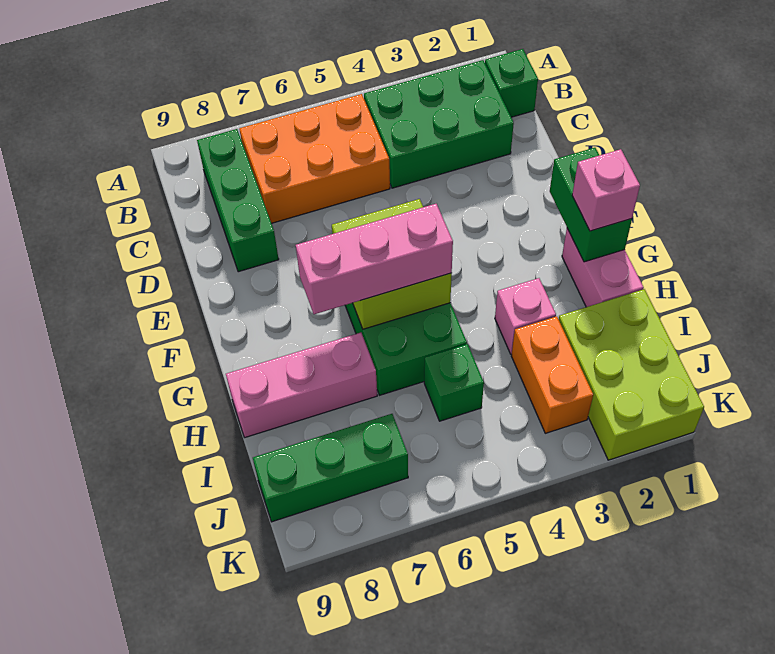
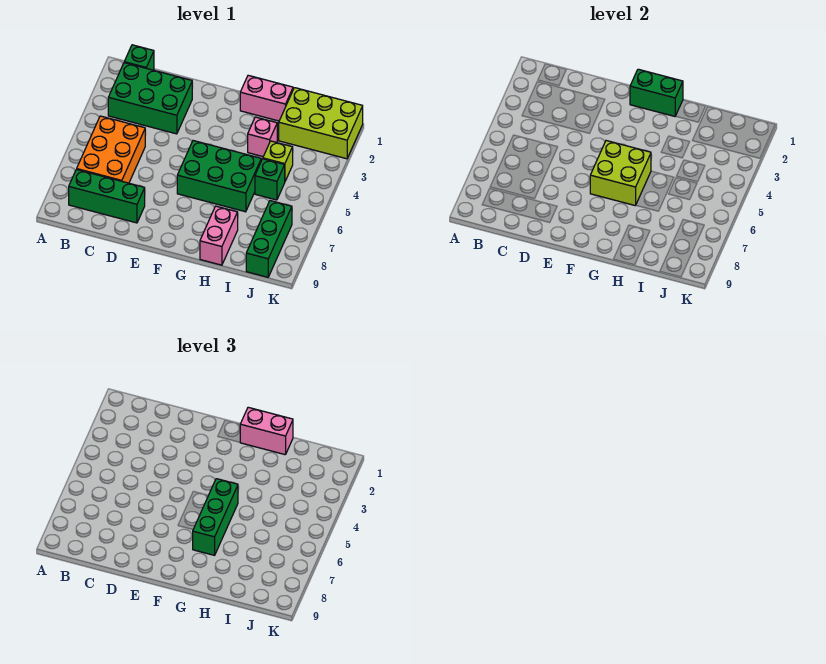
green 2x3 brick [364,60,514,188] -> green 2x3 brick turned to [108,63,192,134]
pink 1x1 brick [572,149,640,231] -> pink 1x2 brick [240,407,293,455]
pink 1x3 brick [296,204,453,314] -> green 1x3 brick [193,479,238,555]
pink 1x3 brick [226,333,377,437] -> pink 1x2 brick [200,206,238,265]
orange 1x2 brick [511,316,593,433] -> none
none -> lime 1x1 brick [263,141,293,181]

